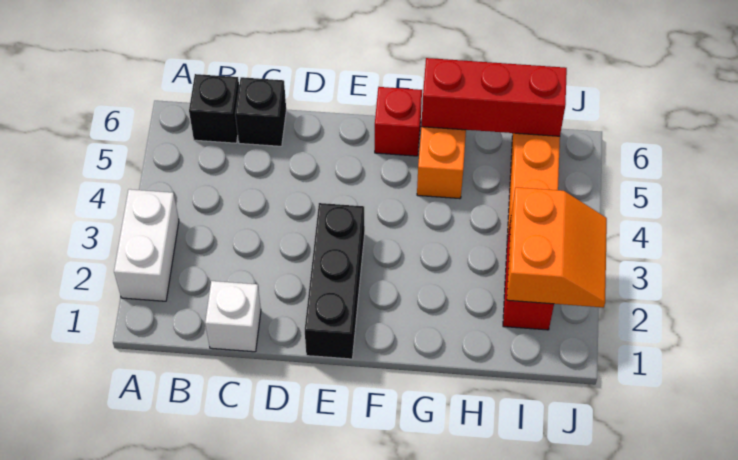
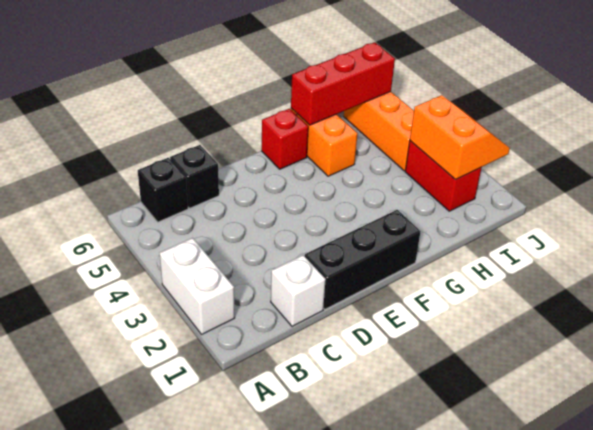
black 1x3 brick [305,203,365,359] -> black 1x3 brick turned to [305,210,421,309]

